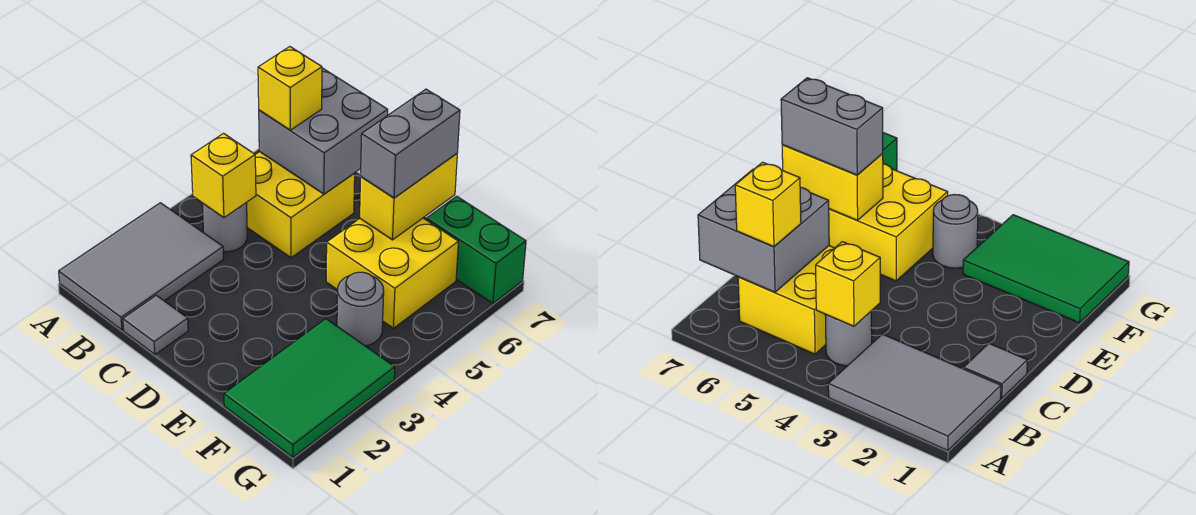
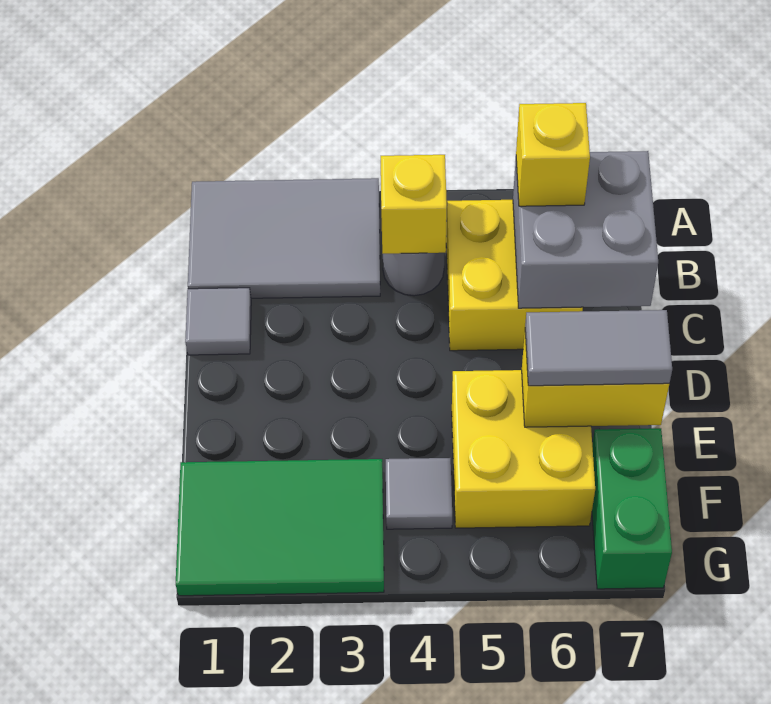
grey 1x2 brick [361,89,460,198] -> grey 1x2 tile [525,310,672,386]
grey 1x1 round brick [337,272,384,346] -> grey 1x1 tile [386,458,452,529]

